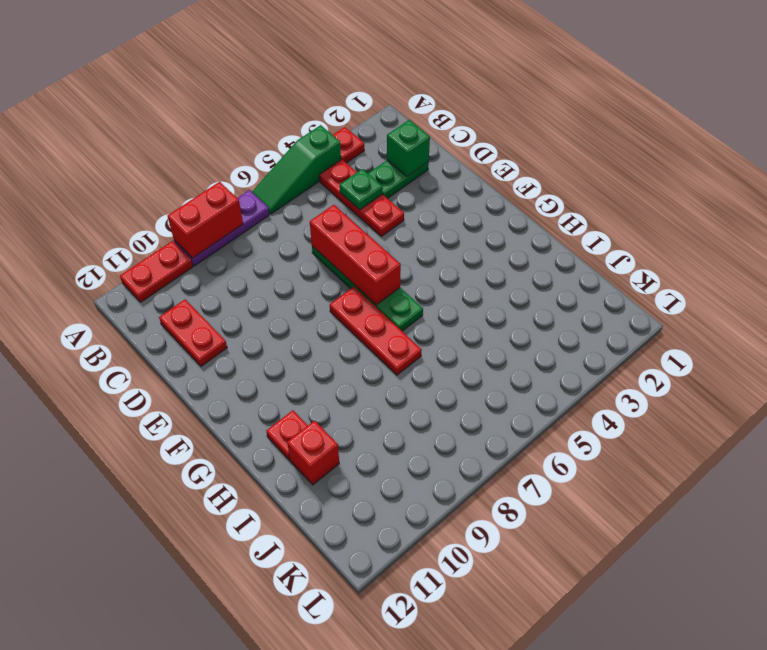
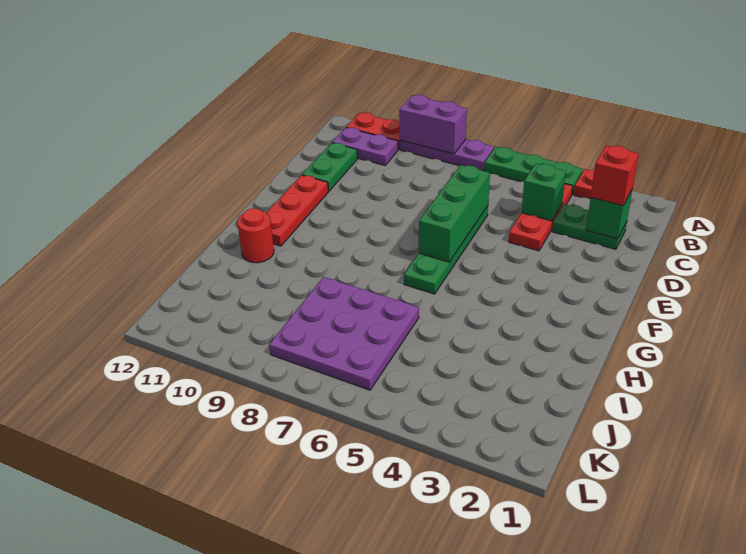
green 1x3 slope [252,125,341,214] -> green 1x3 plate [484,147,583,194]
red 1x2 brick [168,182,243,258] -> purple 1x2 brick [399,95,467,154]
none -> purple 1x2 plate [332,128,398,165]
green 1x1 plate [340,169,383,210] -> green 1x1 brick [521,163,566,221]
red 1x2 plate [159,299,227,366] -> green 1x2 plate [302,143,357,191]
red 1x3 brick [310,205,401,305] -> green 1x3 brick [419,165,490,262]
red 1x3 plate [330,287,422,375] -> red 1x3 plate moved to [266,175,328,246]
red 1x1 plate [266,410,308,460] -> red 1x1 round brick [237,208,274,263]
none -> purple 3x3 plate [269,277,419,390]
red 1x1 brick [287,421,339,485] -> red 1x1 brick moved to [591,146,639,206]

